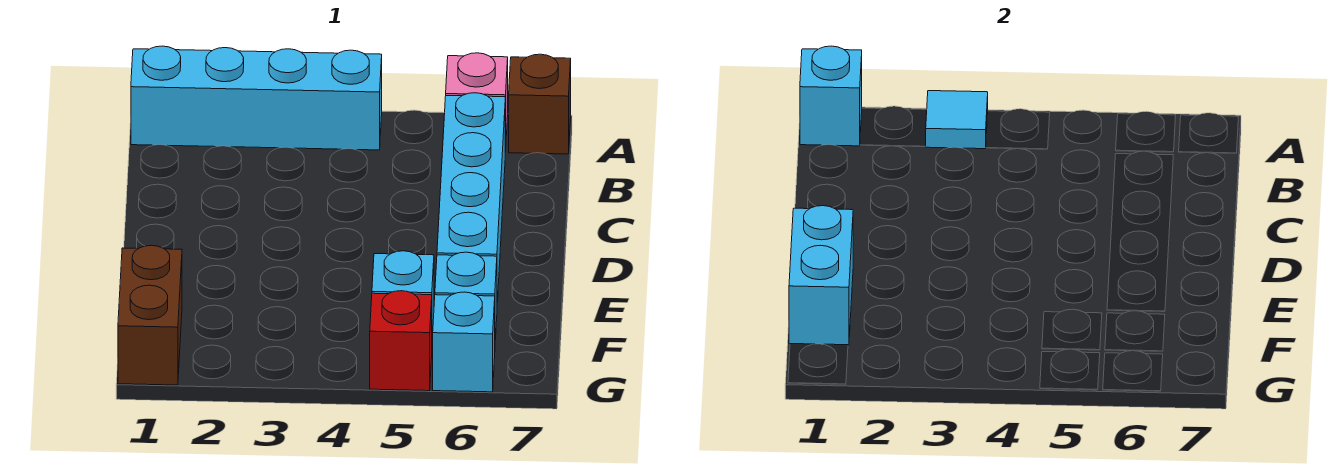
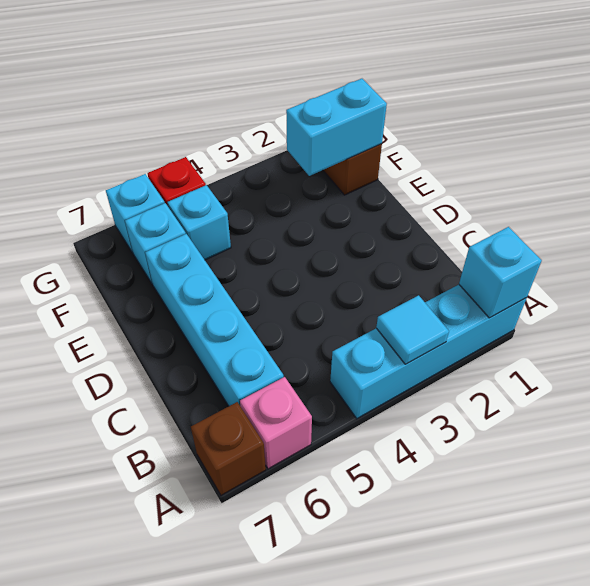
cyan 1x2 brick [789,206,853,345] -> cyan 1x2 brick turned to [286,79,387,176]

